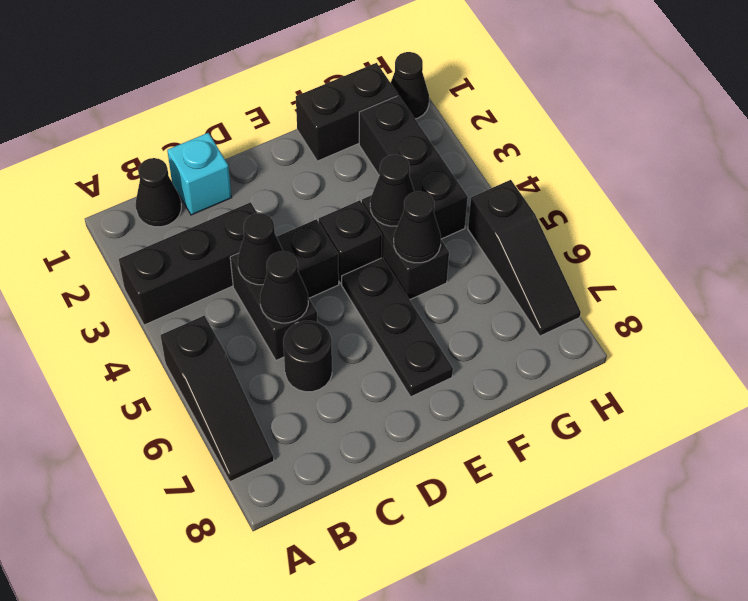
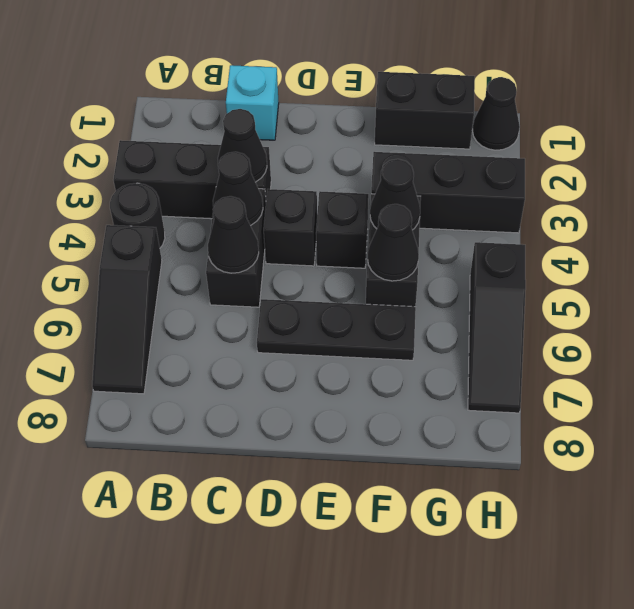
black 1x1 cone [136,158,181,227] -> black 1x1 cone moved to [218,109,267,182]
black 1x1 round brick [283,321,332,392] -> black 1x1 round brick moved to [110,183,165,248]
black 1x3 plate [342,258,453,397] -> black 1x3 plate turned to [257,299,416,360]
black 1x3 brick [359,95,468,239] -> black 1x3 brick turned to [371,152,525,233]

